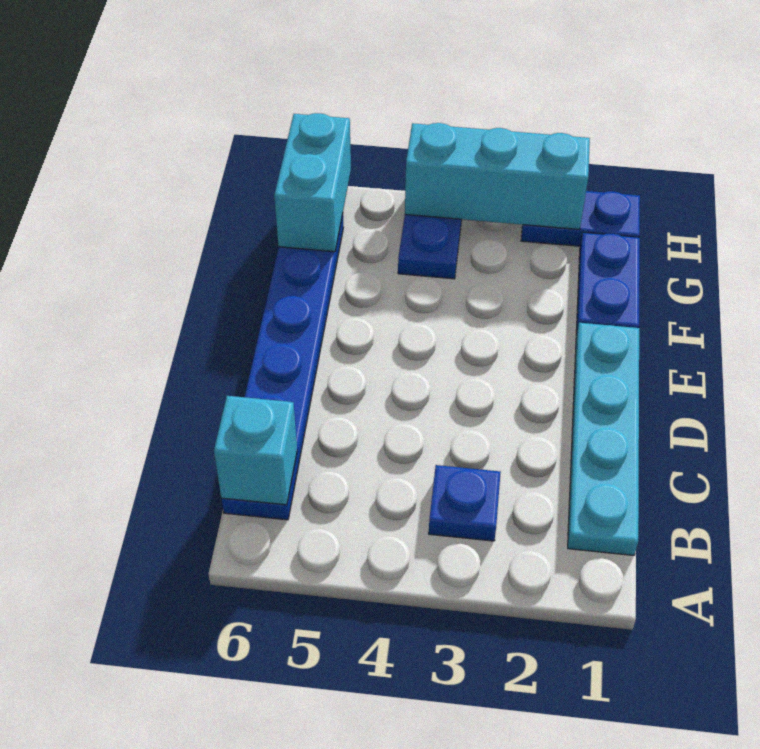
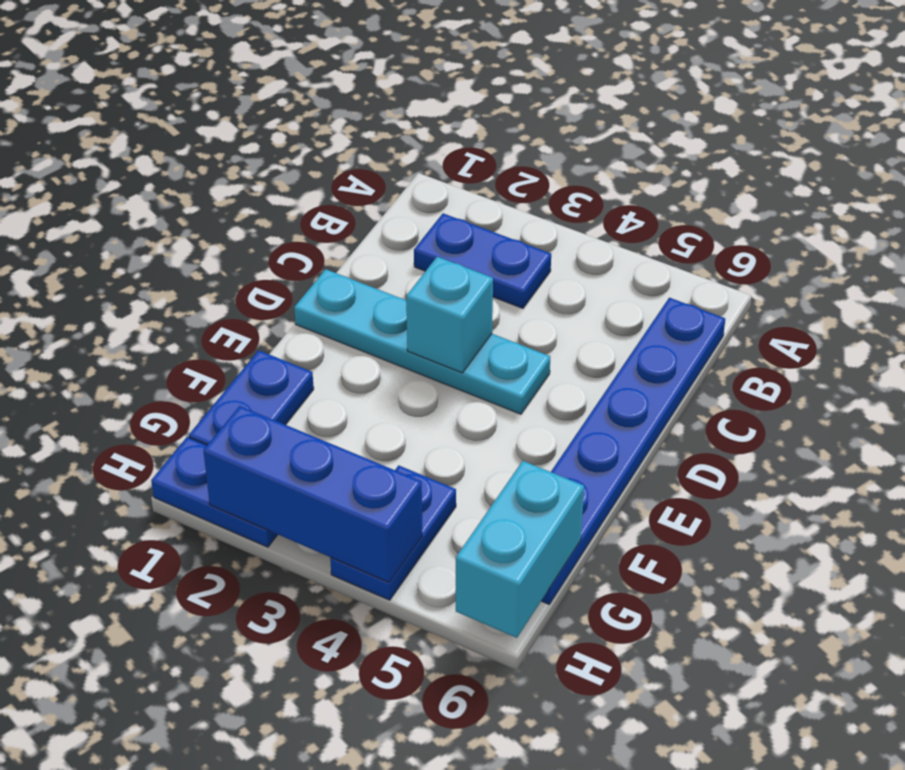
cyan 1x4 plate [568,323,639,555] -> cyan 1x4 plate turned to [294,269,550,414]
blue 1x1 plate [429,465,501,541] -> blue 1x2 plate [414,213,551,308]
cyan 1x1 brick [214,396,297,505] -> cyan 1x1 brick moved to [406,257,493,373]
cyan 1x3 brick [405,123,590,229] -> blue 1x3 brick [203,406,422,582]

